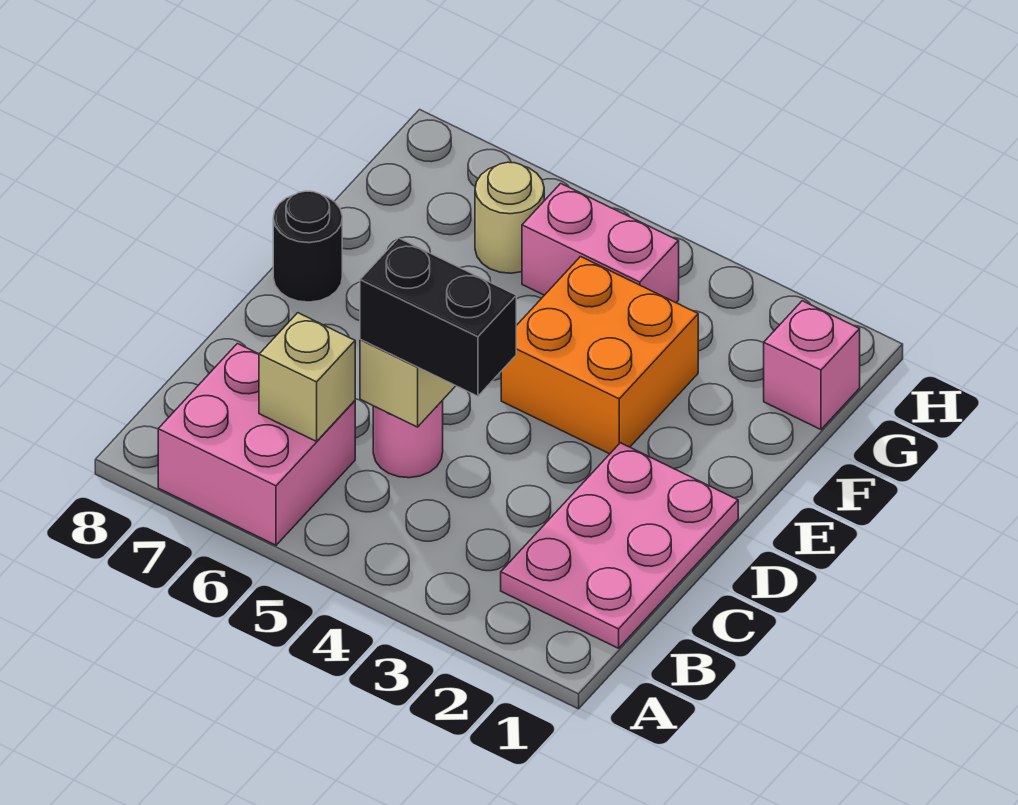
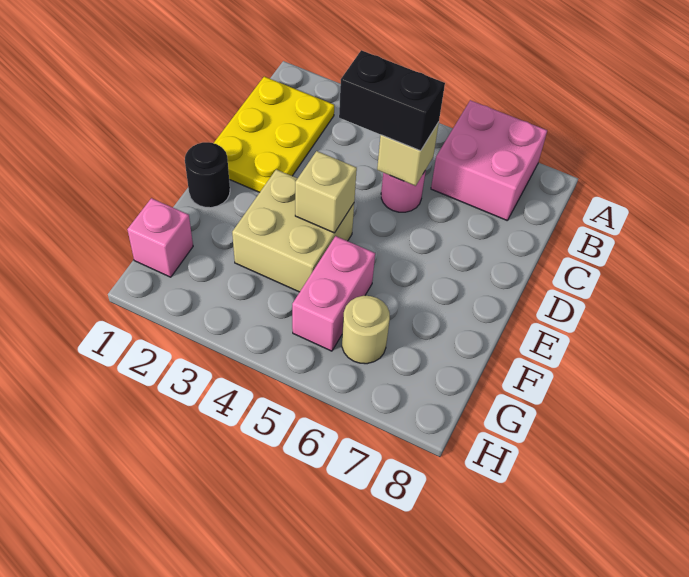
pink 2x3 plate [501,443,738,648] -> yellow 2x3 plate [214,77,334,192]
tan 1x1 brick [259,313,355,441] -> tan 1x1 brick moved to [295,151,357,233]
orange 2x2 brick [501,257,698,454] -> tan 2x2 brick [232,169,354,292]
black 1x1 round brick [273,191,342,302] -> black 1x1 round brick moved to [185,142,230,208]
pink 1x2 brick [522,183,679,303] -> pink 1x2 brick turned to [292,236,375,351]

